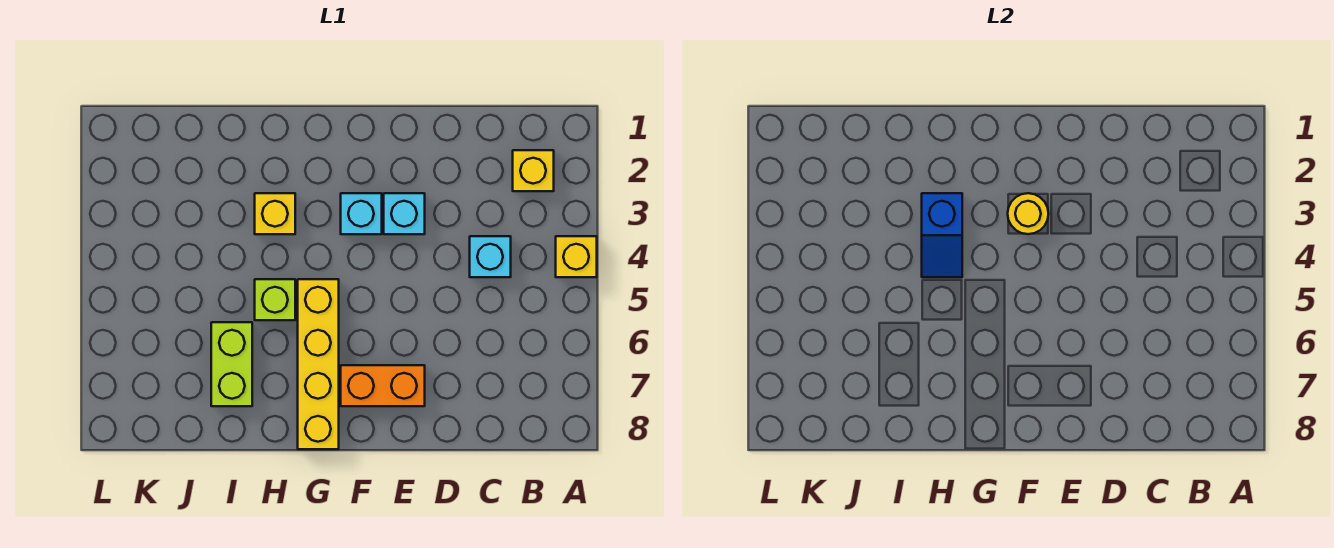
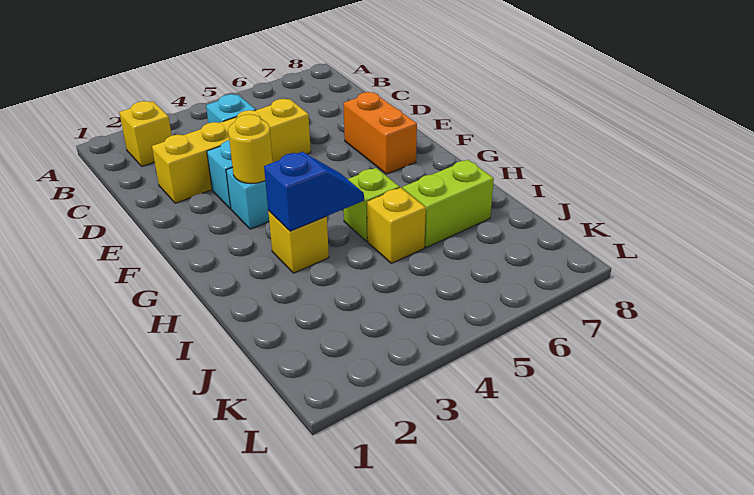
yellow 1x1 brick [556,236,597,277] -> yellow 1x1 brick moved to [367,188,426,263]
yellow 1x4 brick [298,279,339,449] -> yellow 1x4 brick moved to [152,99,311,203]

